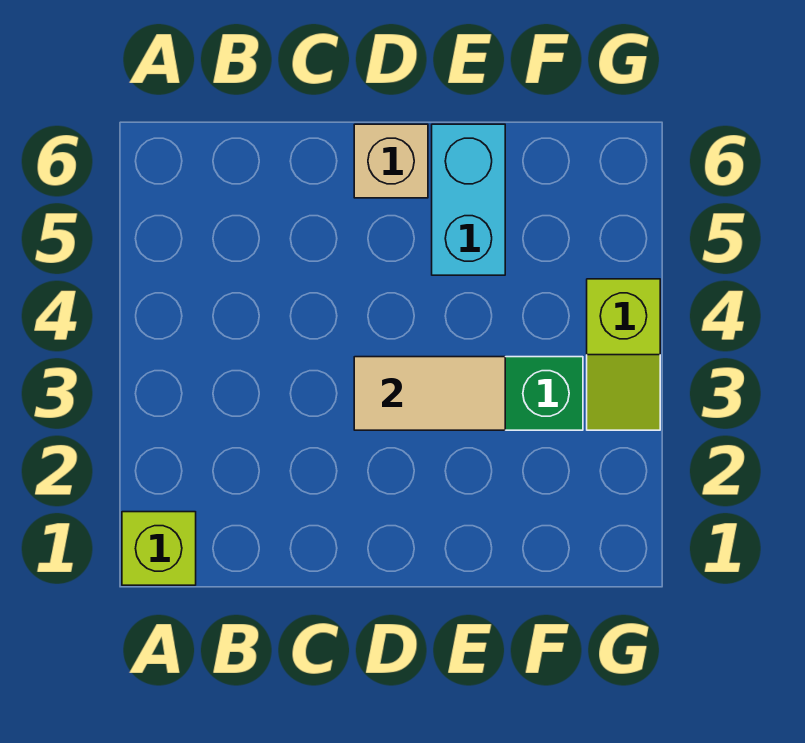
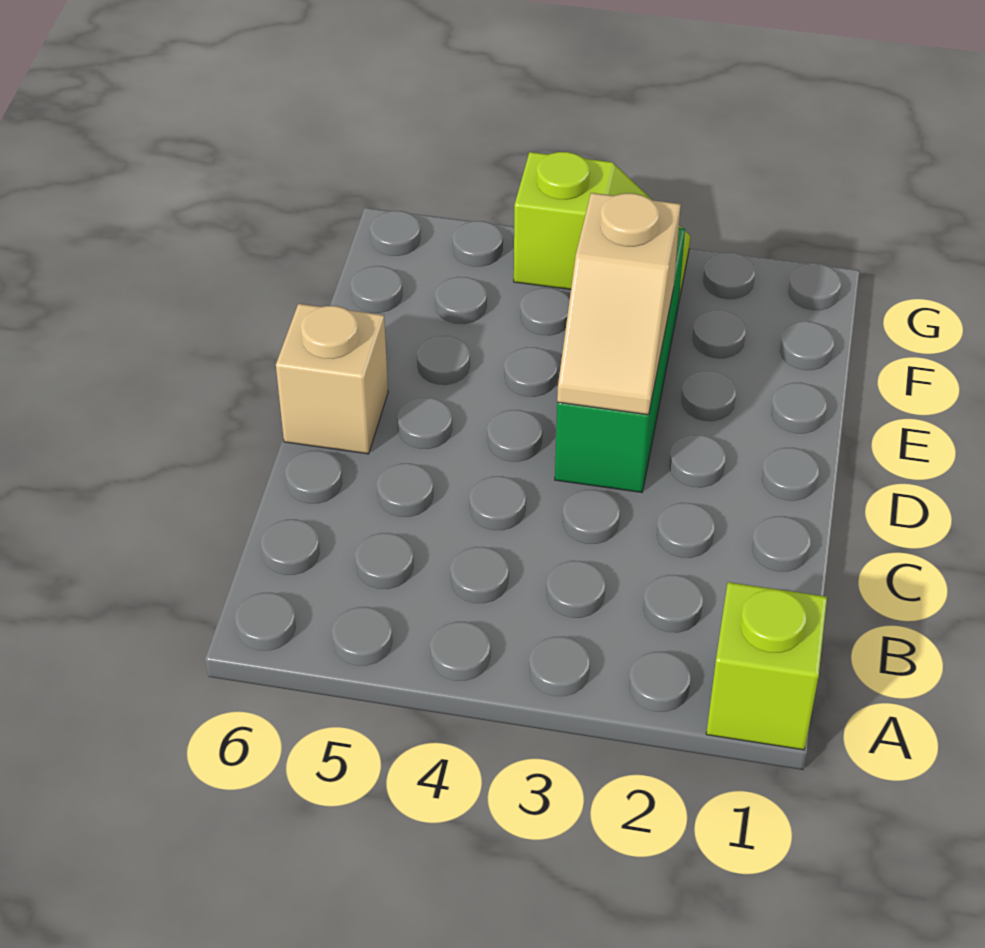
tan 1x2 tile [354,357,505,430] -> tan 1x2 slope [557,193,681,415]
cyan 1x2 brick [432,124,505,275] -> none

